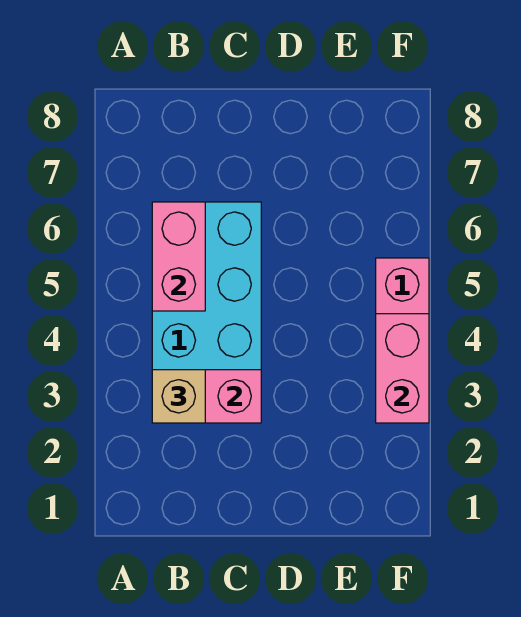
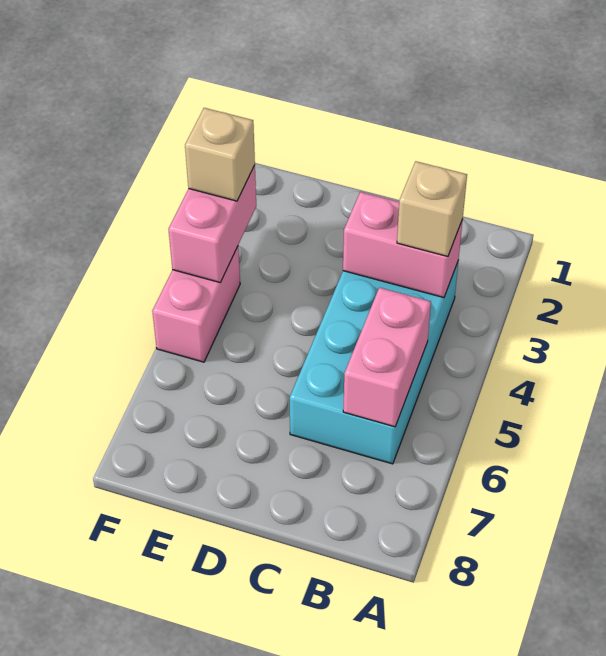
none -> tan 1x1 brick [185,108,255,201]

